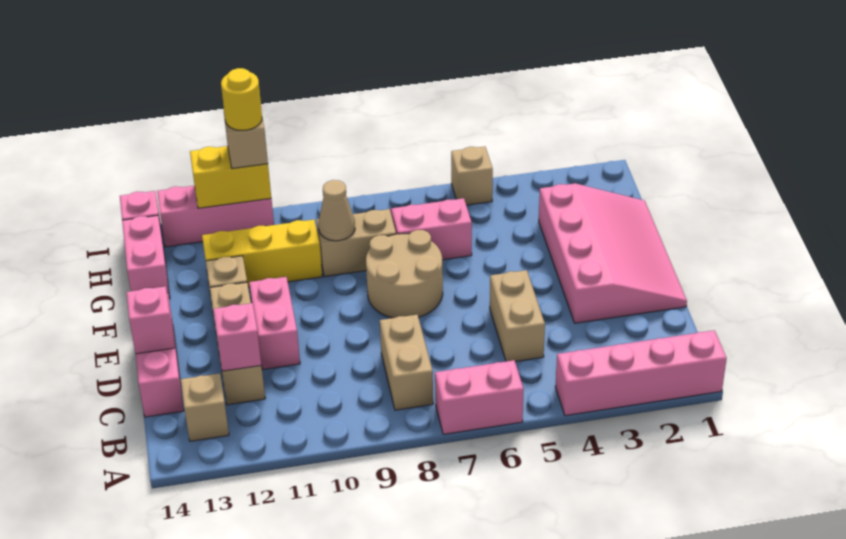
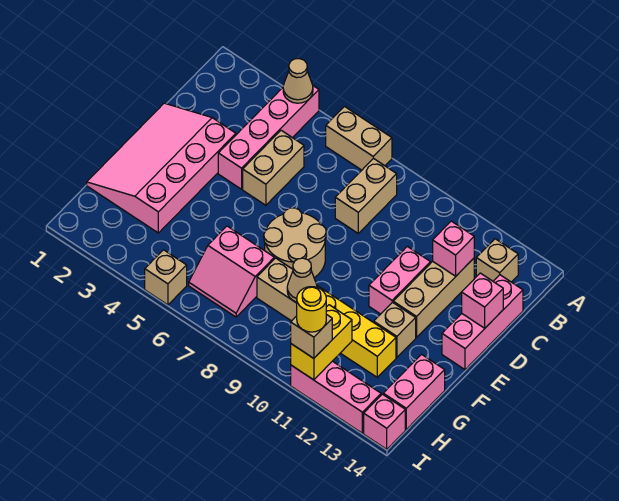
pink 1x4 brick [555,330,727,416] -> pink 1x4 brick turned to [218,86,319,189]
none -> tan 1x1 cone [283,59,313,103]
pink 1x2 brick [435,360,524,434] -> tan 1x2 brick [326,107,392,170]
yellow 1x2 brick [190,146,271,208] -> yellow 1x2 brick turned to [291,305,352,380]

